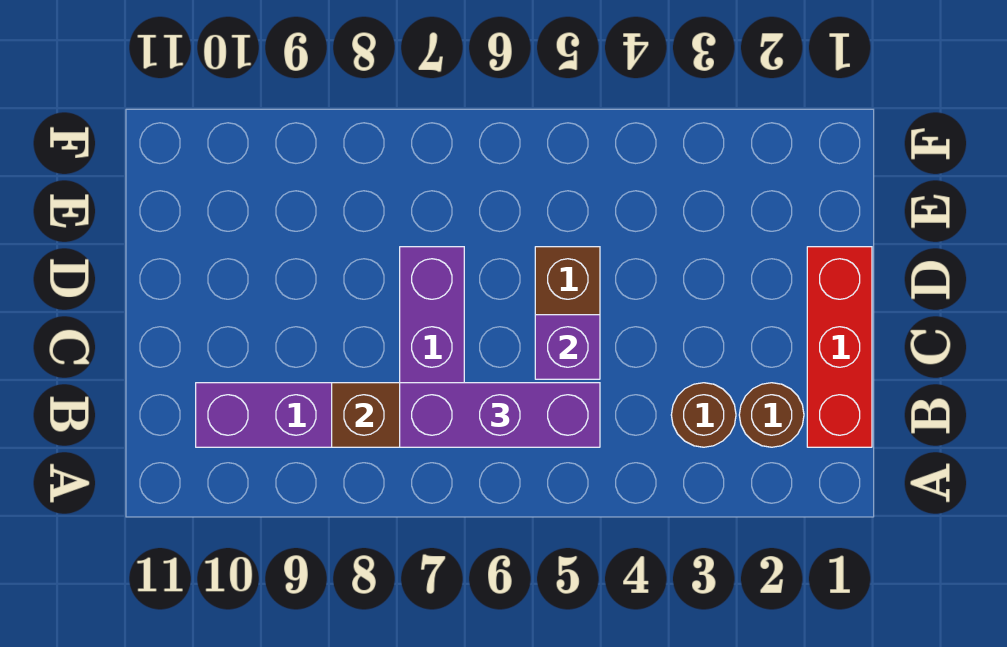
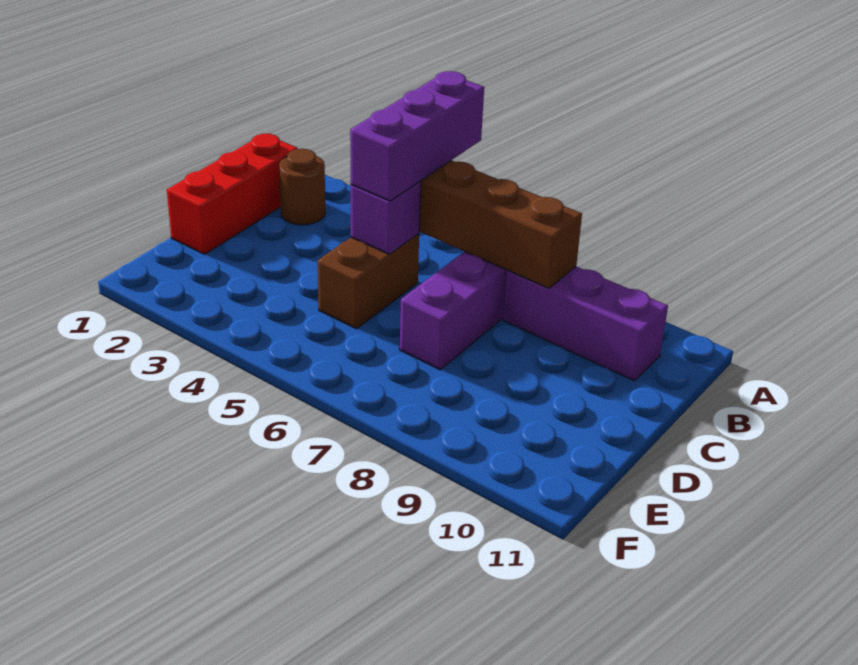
brown 1x1 round brick [671,383,736,447] -> none
purple 1x3 brick [400,383,600,447] -> purple 1x3 brick turned to [350,71,484,201]

